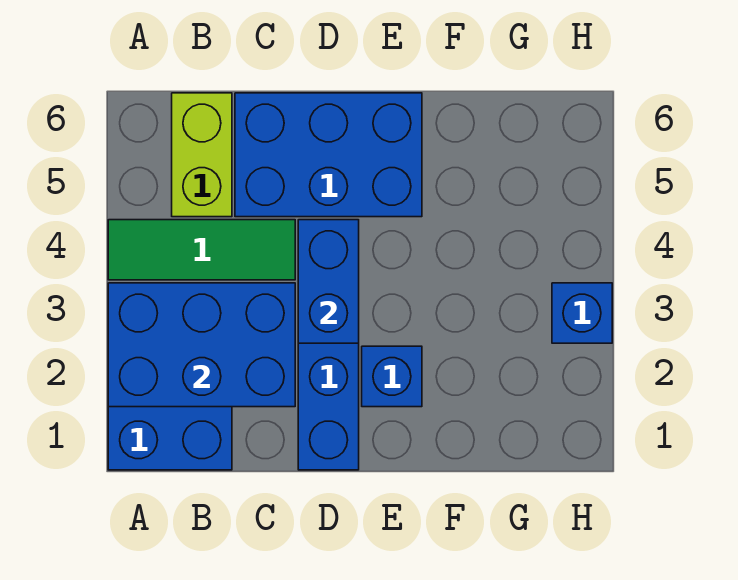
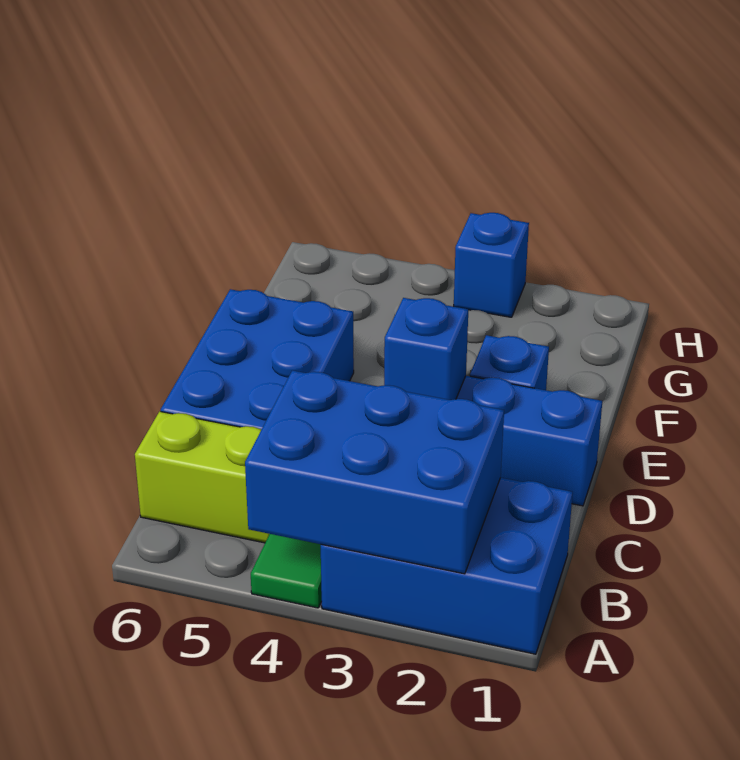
blue 2x3 brick [108,283,295,407] -> blue 2x3 brick turned to [245,370,504,574]
blue 1x2 brick [298,220,359,343] -> blue 1x1 brick [384,298,468,400]

